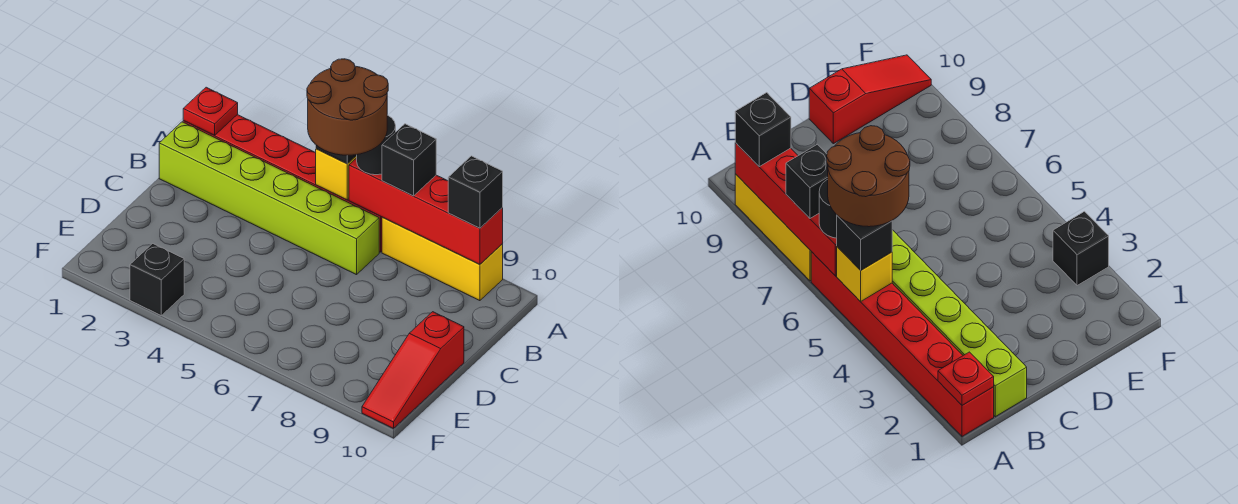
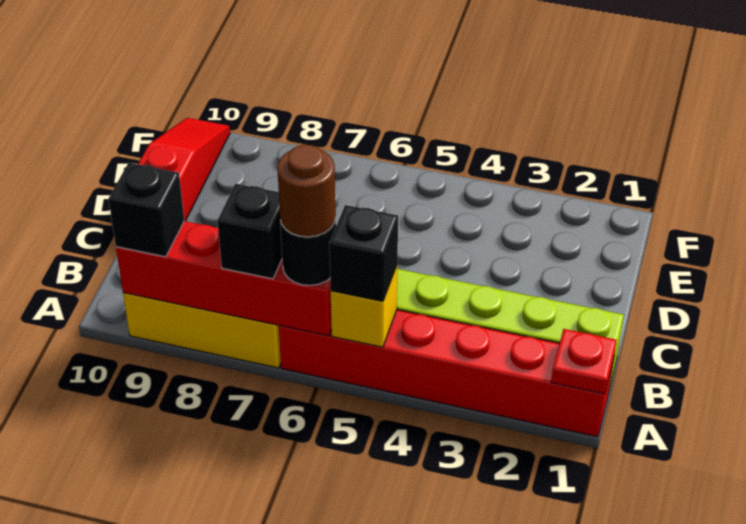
brown 2x2 round brick [307,59,388,155] -> brown 1x1 round brick [277,145,336,237]
black 1x1 brick [130,244,184,315] -> none

